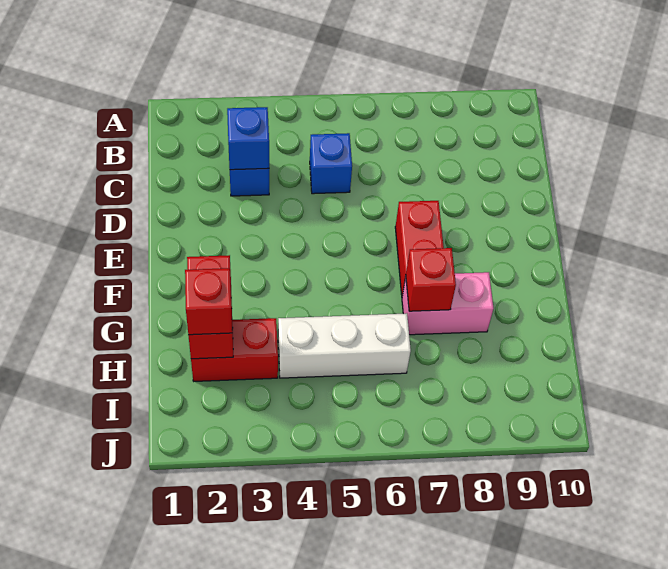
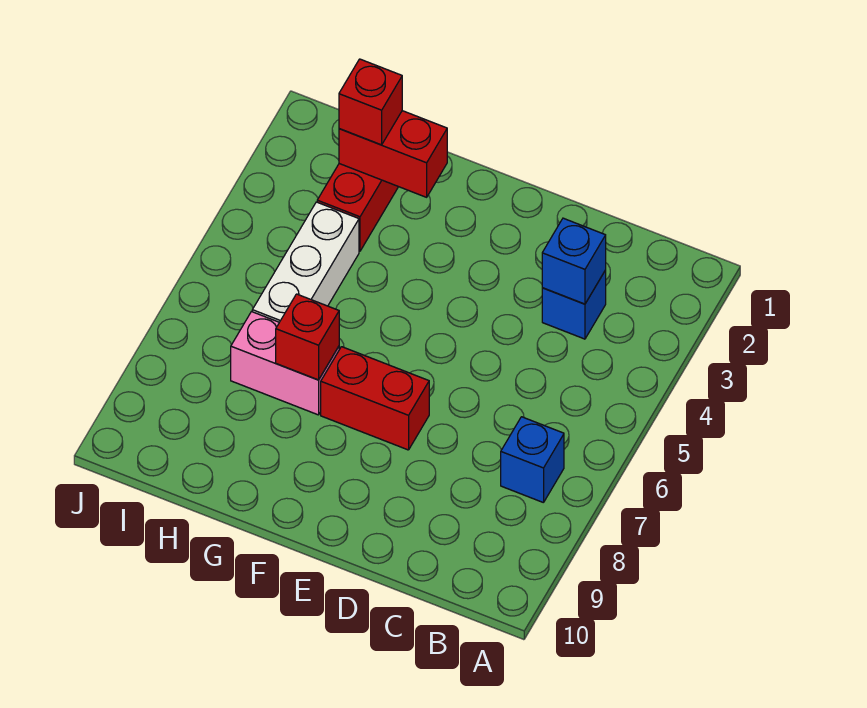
blue 1x1 brick [310,133,352,194] -> blue 1x1 brick moved to [501,417,564,503]
pink 1x2 brick [402,272,494,335] -> pink 1x2 brick turned to [231,312,339,415]

